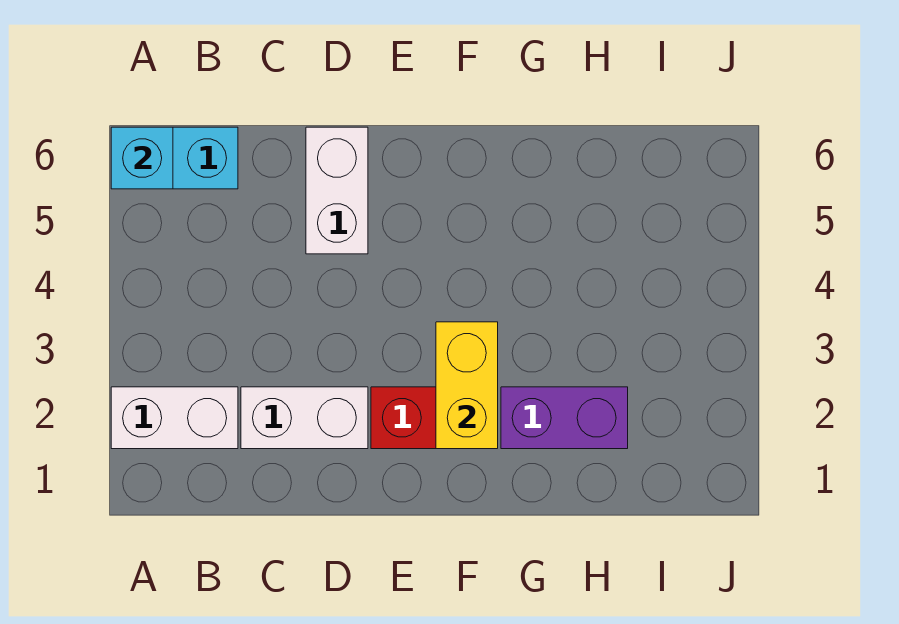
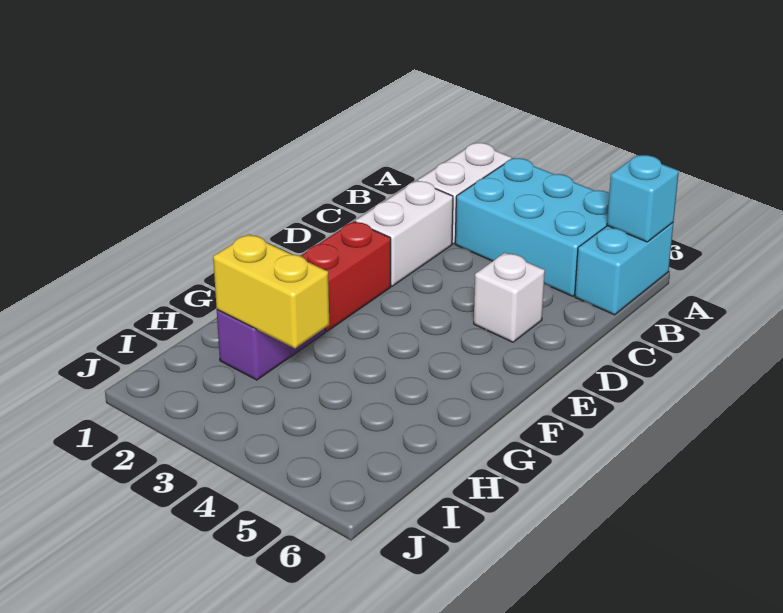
none -> cyan 2x3 brick [455,158,609,296]
white 1x2 brick [306,127,368,254] -> white 1x1 brick [474,253,545,342]
yellow 1x2 brick [436,322,498,449] -> yellow 1x2 brick moved to [213,234,329,348]

